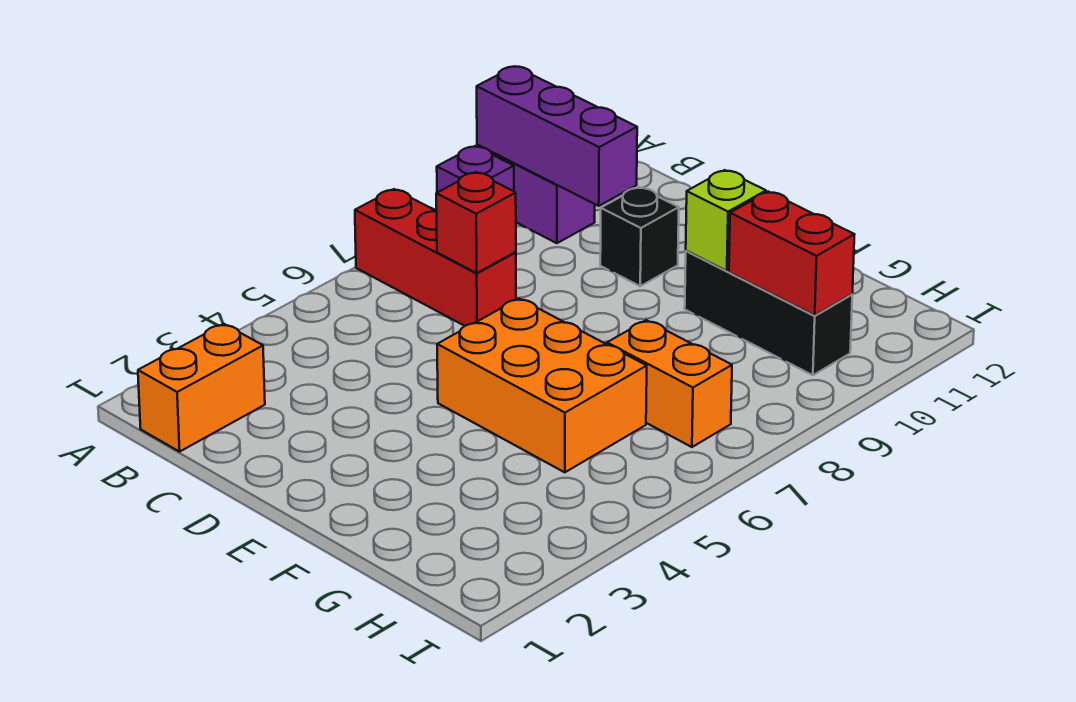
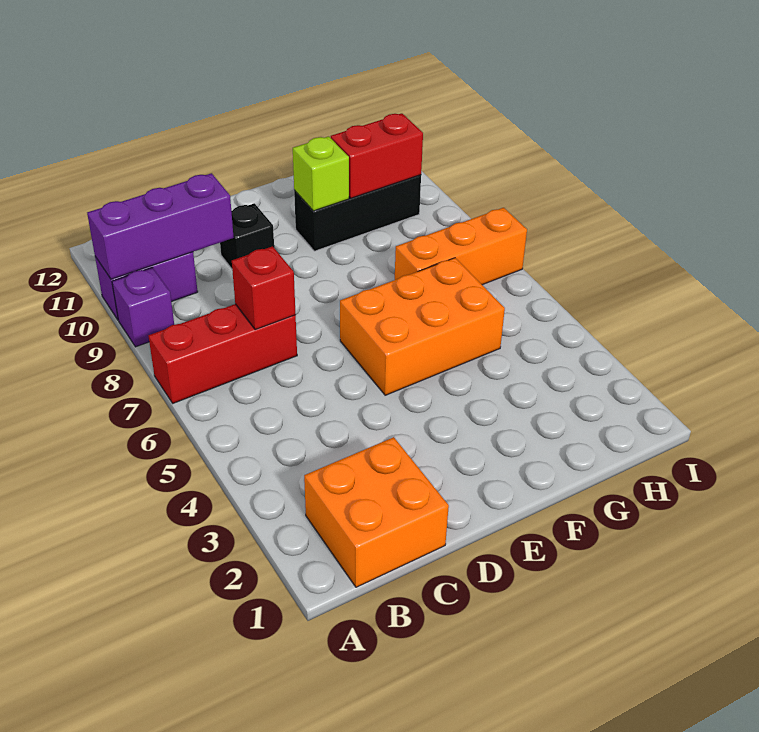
orange 1x2 brick [138,324,265,452] -> orange 2x2 brick [304,437,449,587]
orange 1x2 brick [607,320,732,447] -> orange 1x3 brick [395,208,527,285]

